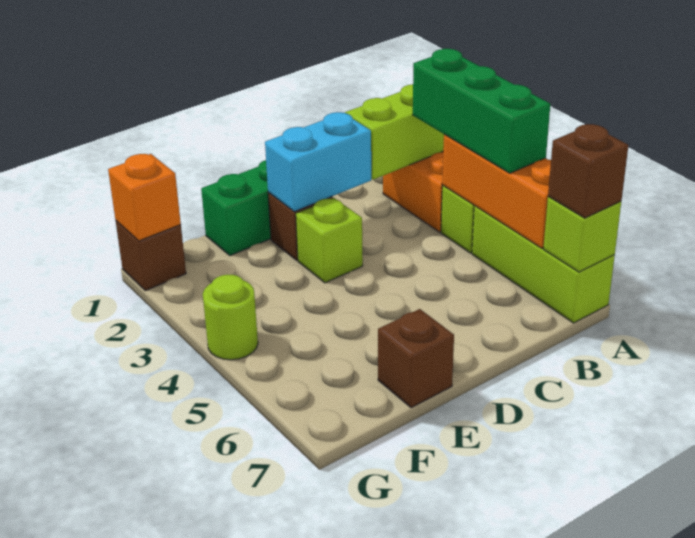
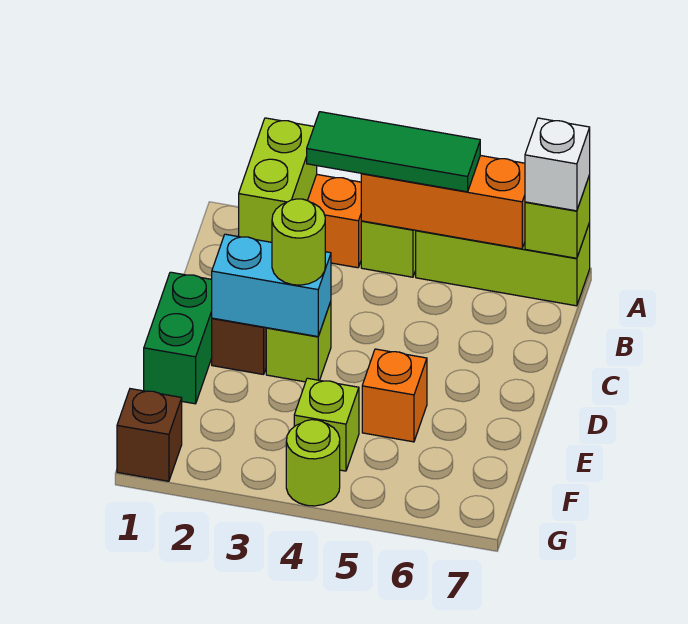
green 1x3 brick [413,49,550,173] -> green 1x3 tile [307,112,480,192]
brown 1x1 brick [548,124,628,218] -> white 1x1 brick [525,118,590,211]
cyan 1x2 brick [265,112,371,211] -> cyan 1x2 brick turned to [212,234,331,337]
none -> lime 1x1 round brick [272,199,325,285]
brown 1x1 brick [378,309,454,408] -> none
none -> lime 1x1 brick [294,378,359,471]
orange 1x1 brick [108,154,181,241] -> orange 1x1 brick moved to [362,349,427,442]

